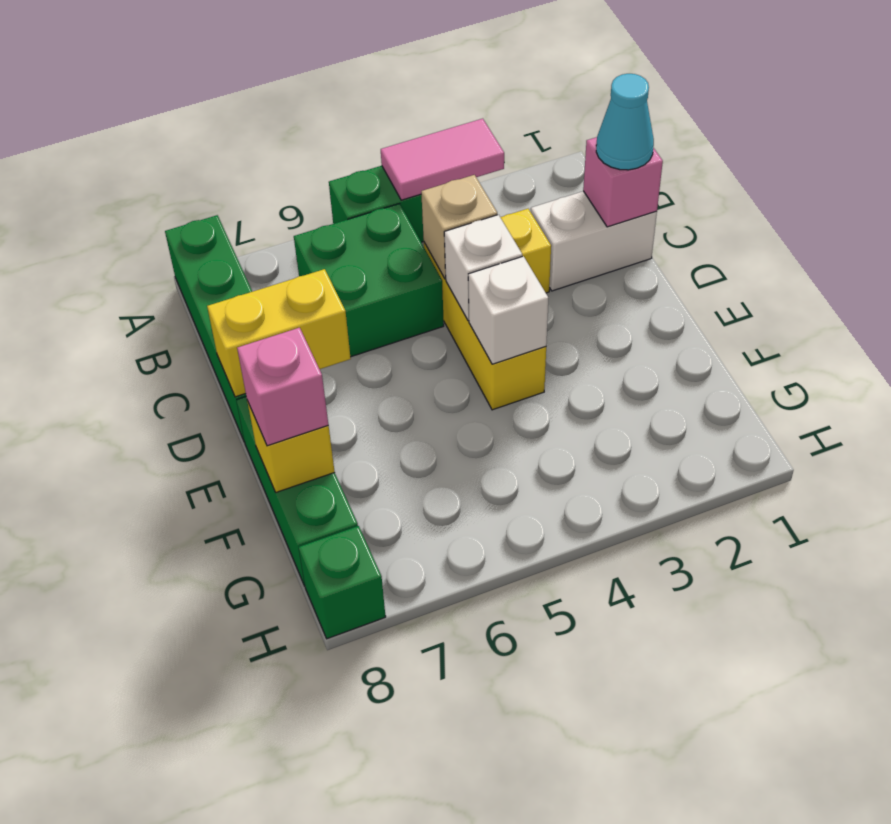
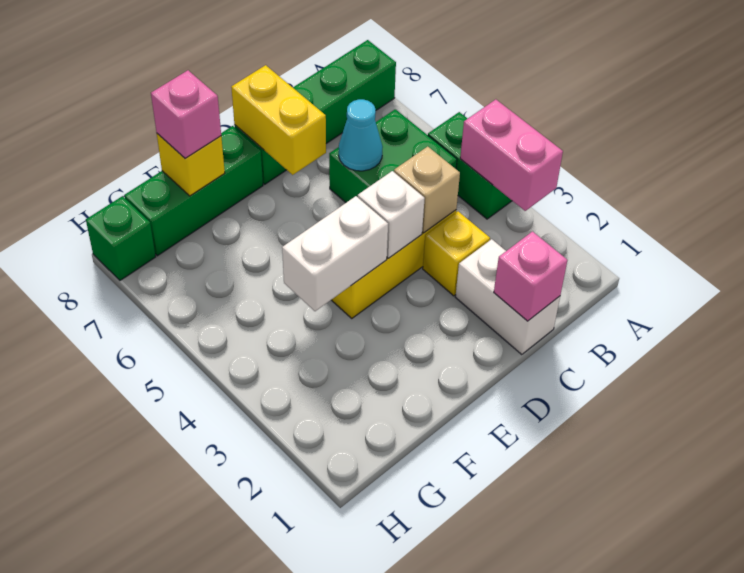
pink 1x2 tile [381,119,504,200] -> pink 1x2 brick [460,99,563,211]
cyan 1x1 cone [596,74,654,170] -> cyan 1x1 cone moved to [339,99,383,171]
white 1x1 brick [468,256,548,364] -> white 1x2 brick [282,196,388,311]

